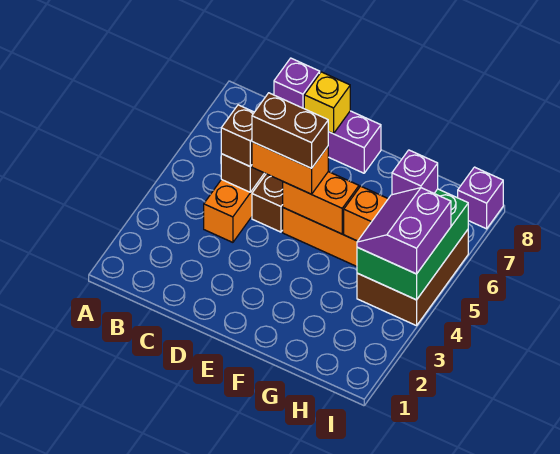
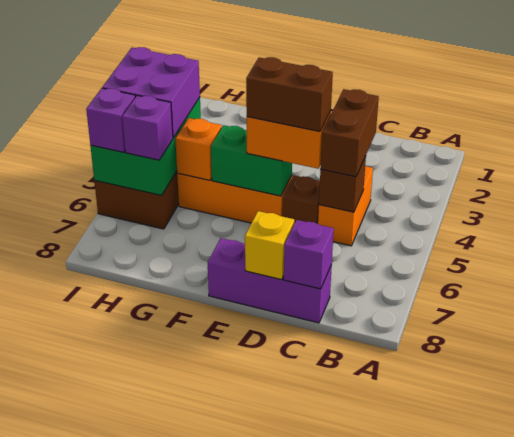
brown 1x1 brick [221,105,254,166] -> brown 1x2 brick [320,89,379,177]
orange 1x2 brick [283,172,359,234] -> green 1x2 brick [211,125,292,196]
purple 2x2 slope [357,188,451,274] -> purple 2x2 brick [102,47,200,138]
purple 1x1 brick [458,167,503,229] -> purple 1x1 brick moved to [86,88,135,152]

